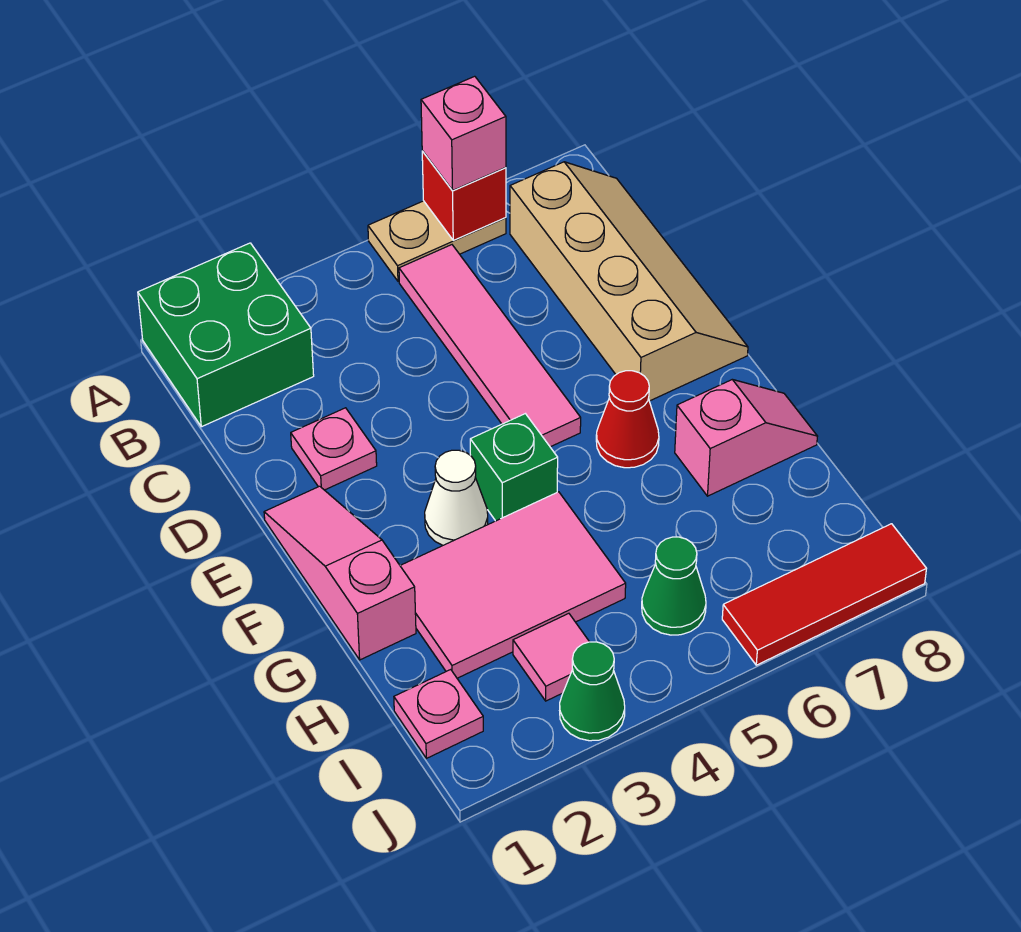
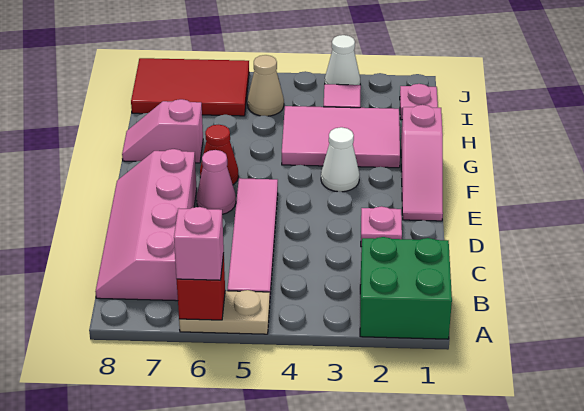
tan 2x4 slope [510,162,748,401] -> pink 2x4 slope [95,149,197,301]
none -> pink 1x1 cone [197,150,236,214]
green 1x1 brick [470,414,558,521] -> none
green 1x1 cone [642,537,706,635] -> tan 1x1 cone [248,55,284,116]
green 1x1 cone [560,642,625,741] -> white 1x1 cone [325,35,360,85]
red 1x3 tile [722,524,926,665] -> red 2x3 tile [131,58,249,116]

